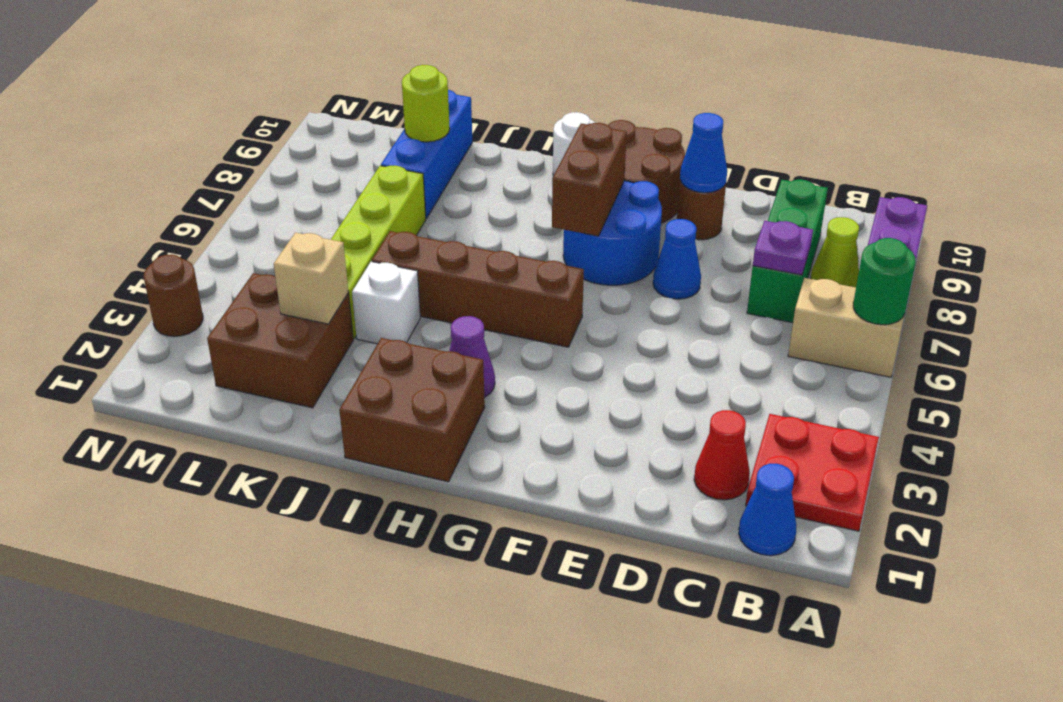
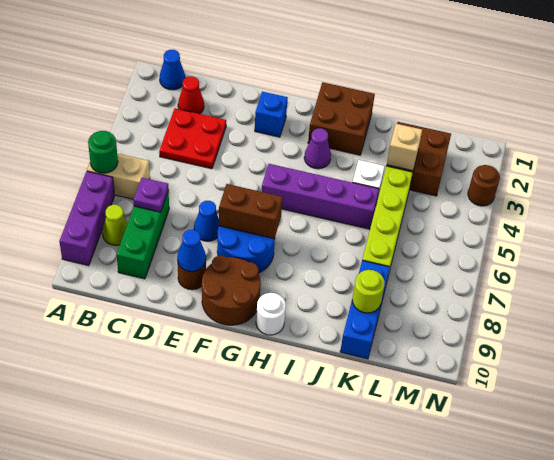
red 2x2 plate [746,414,879,531] -> red 2x2 plate moved to [159,108,226,169]
none -> blue 1x1 brick [255,92,288,137]
brown 1x4 brick [372,231,584,347] -> purple 1x4 brick [262,164,379,229]
brown 1x2 brick [552,123,627,236] -> brown 1x2 brick turned to [219,184,283,239]

